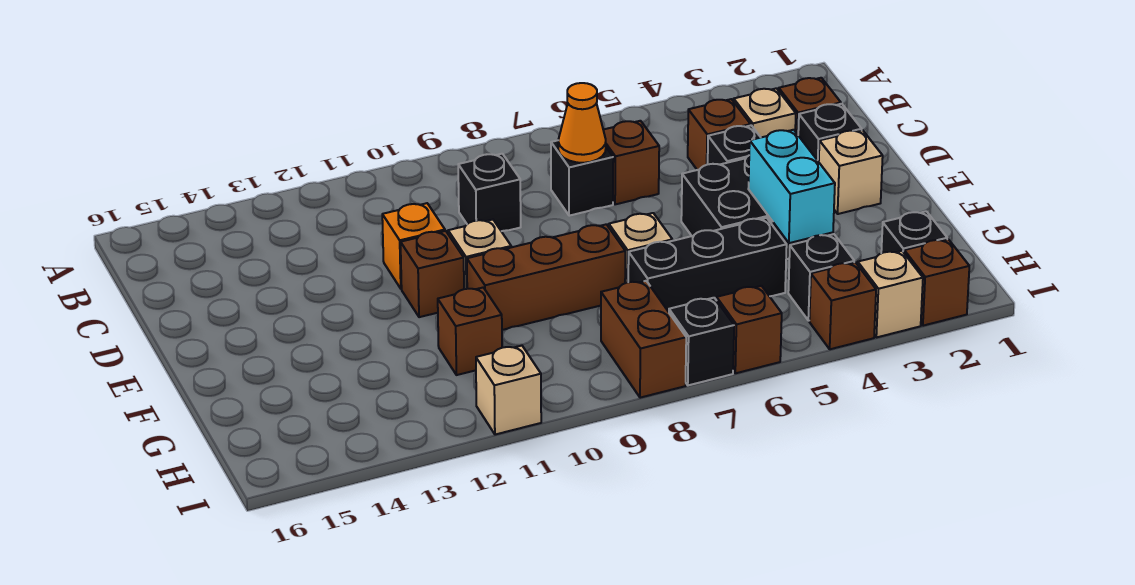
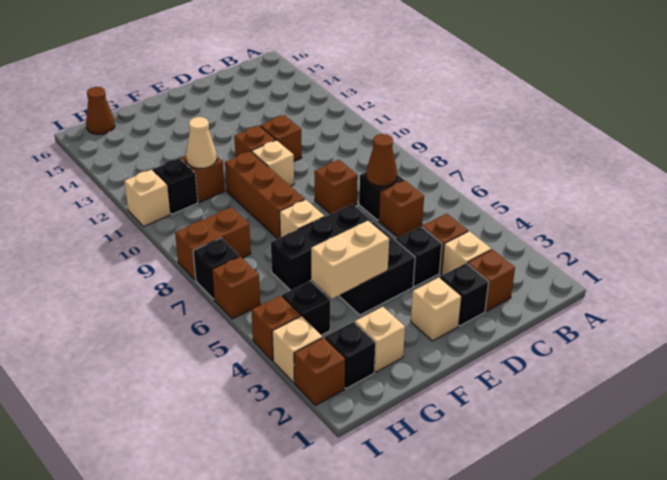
orange 1x1 cone [558,83,606,163] -> brown 1x1 cone [366,134,397,186]
black 1x1 brick [458,154,521,231] -> black 1x1 brick moved to [153,158,198,214]
none -> brown 1x1 brick [314,160,358,214]
orange 1x1 brick [382,203,445,289] -> brown 1x1 brick [260,115,302,161]
cyan 1x2 brick [748,130,835,243] -> tan 1x2 brick [311,221,389,299]
none -> tan 1x1 brick [355,307,405,372]
black 1x3 brick [628,218,787,312] -> black 1x3 brick turned to [271,204,372,290]
none -> tan 1x1 cone [186,117,217,169]
none -> brown 1x1 cone [86,87,115,134]

